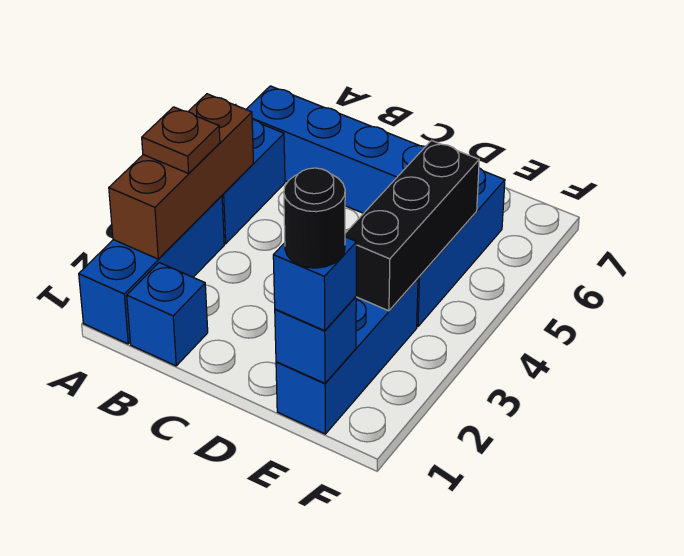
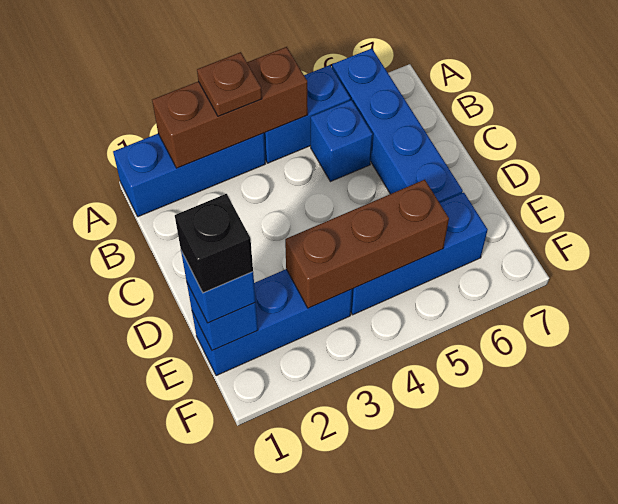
blue 1x1 brick [127,263,208,366] -> blue 1x1 brick moved to [311,100,373,182]
black 1x1 round brick [284,168,345,268] -> black 1x1 brick [175,194,253,293]
black 1x3 brick [345,141,479,311] -> brown 1x3 brick [285,180,449,308]

